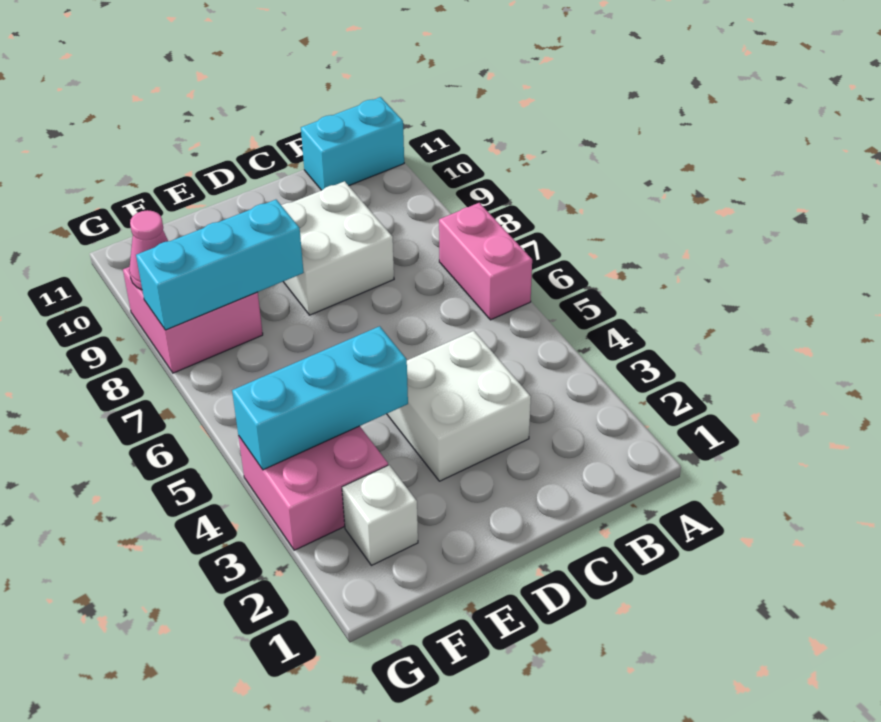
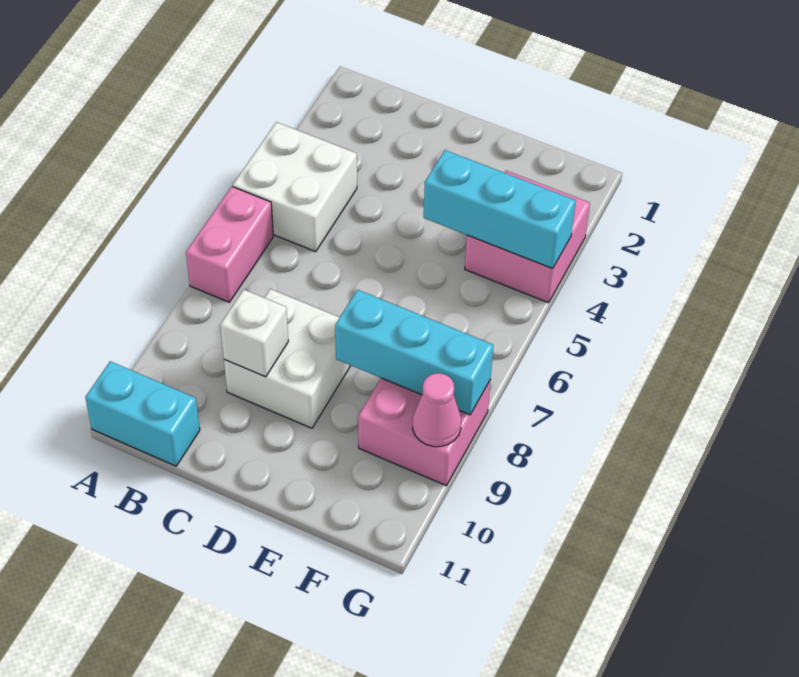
white 2x2 brick [387,331,531,481] -> white 2x2 brick moved to [233,122,357,252]
white 1x1 brick [342,465,418,565] -> white 1x1 brick moved to [220,290,288,377]

